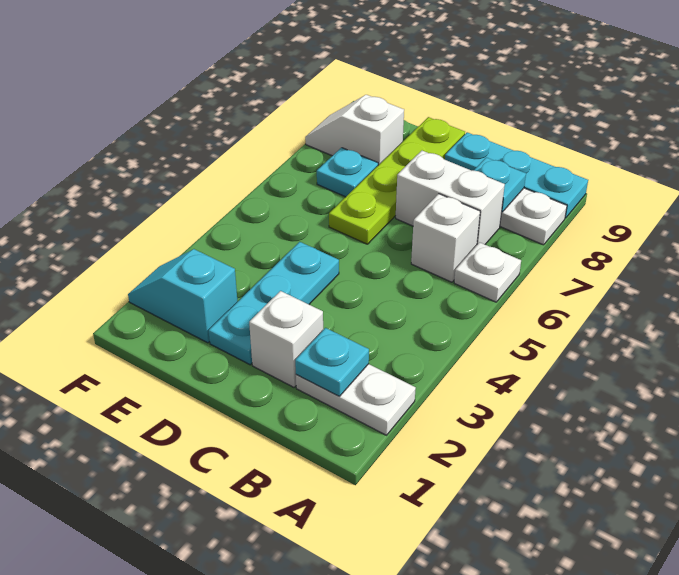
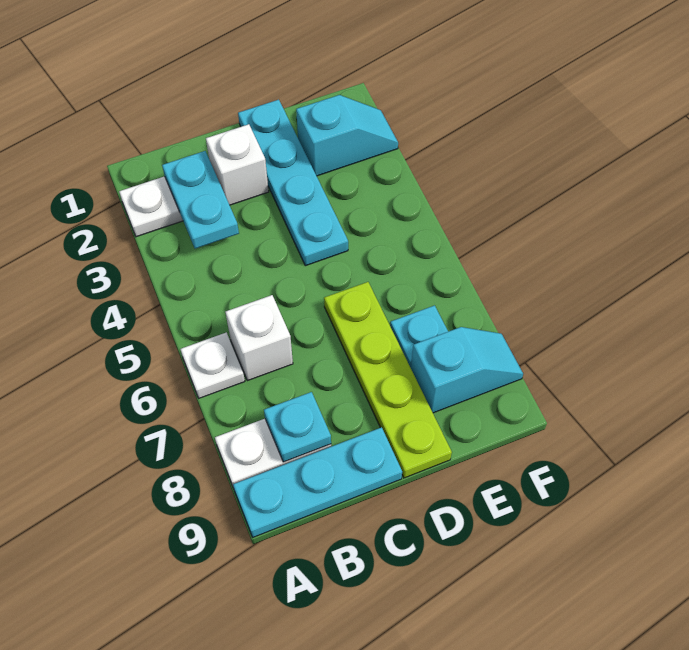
cyan 1x1 plate [295,328,369,396] -> cyan 1x2 plate [162,151,239,249]
white 1x2 brick [396,151,505,244] -> none
cyan 1x3 plate [209,242,339,365] -> cyan 1x4 plate [238,100,348,266]
white 1x2 slope [305,95,404,165] -> cyan 1x2 slope [411,327,523,413]

